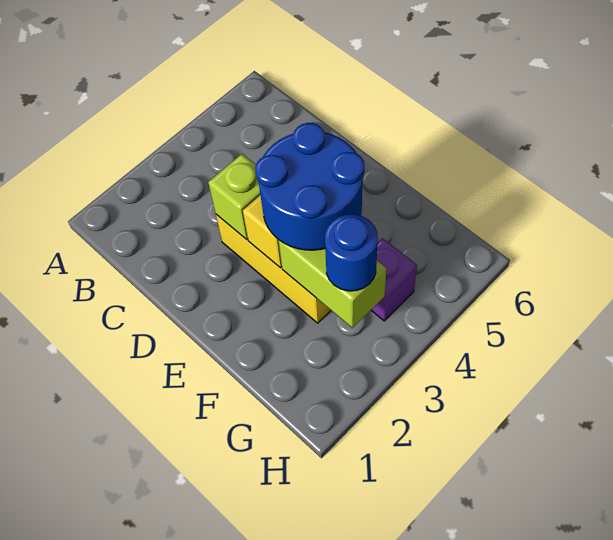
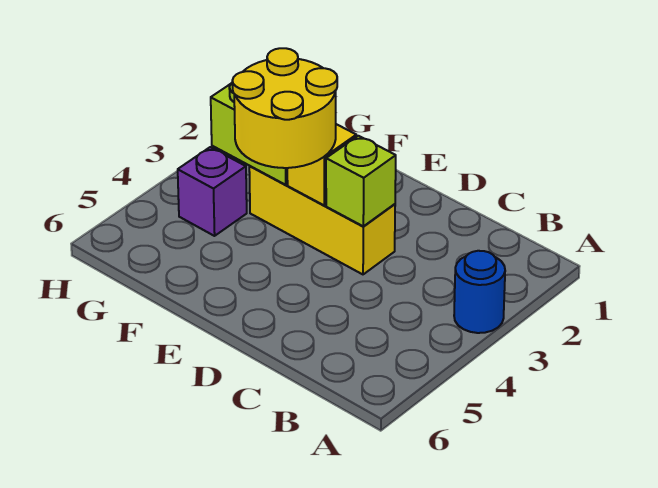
blue 2x2 round brick [255,123,364,250] -> yellow 2x2 round brick [232,48,337,168]
blue 1x1 round brick [325,214,378,291] -> blue 1x1 round brick moved to [454,251,505,333]

